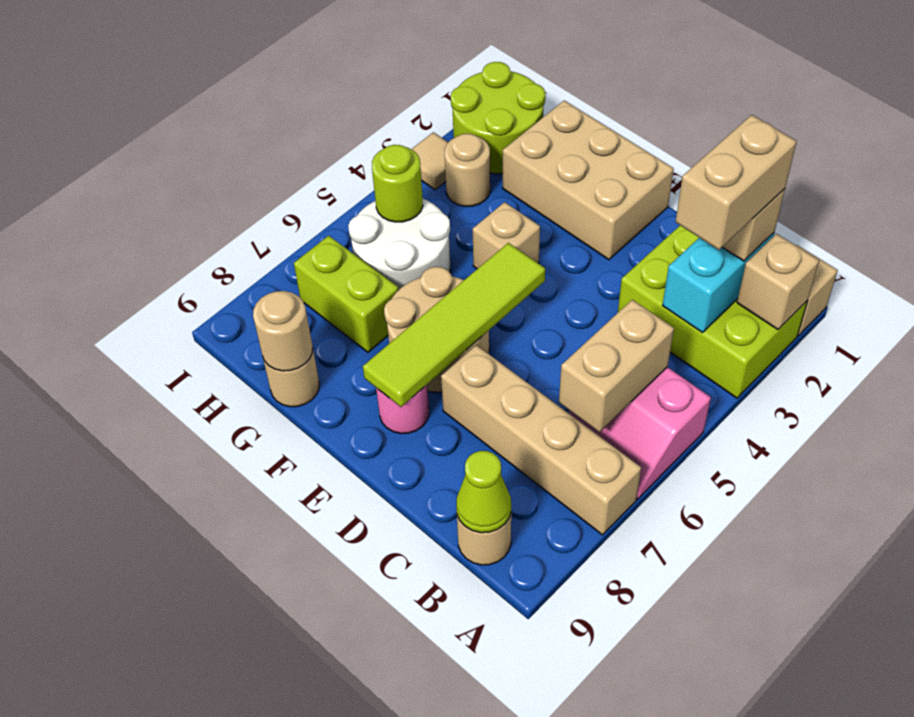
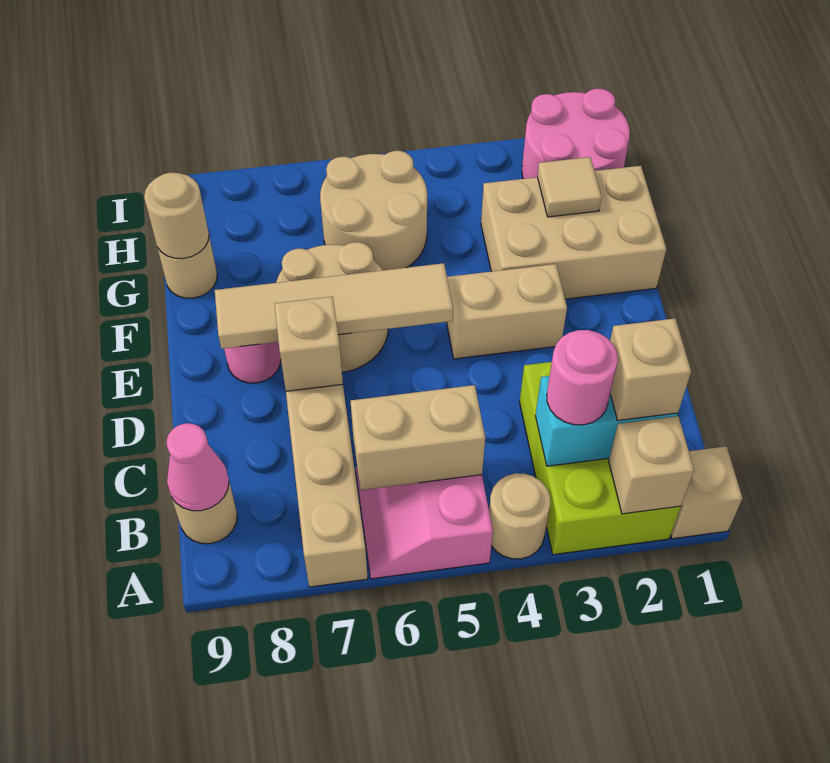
tan 1x2 brick [676,115,797,250] -> tan 1x2 brick moved to [447,264,567,359]
none -> pink 1x1 round brick [547,330,618,425]
lime 1x1 cone [456,451,511,533] -> pink 1x1 cone [167,423,229,511]
tan 2x3 brick [503,100,674,260] -> tan 2x3 brick turned to [481,166,666,299]
lime 1x4 tile [363,243,545,407] -> tan 1x4 tile [215,263,453,349]
tan 1x1 brick [473,202,540,269] -> tan 1x1 brick moved to [275,297,343,391]
white 2x2 round brick [348,199,450,289] -> tan 2x2 round brick [320,151,427,270]
lime 1x2 brick [294,236,399,352] -> none
lime 2x2 round brick [451,62,545,174] -> pink 2x2 round brick [522,88,630,179]
tan 1x1 round brick [444,134,490,207] -> tan 1x1 round brick moved to [489,473,550,559]
lime 1x1 round brick [372,145,423,222] -> none
tan 1x1 tile [411,132,448,190] -> tan 1x1 tile moved to [537,157,602,217]

